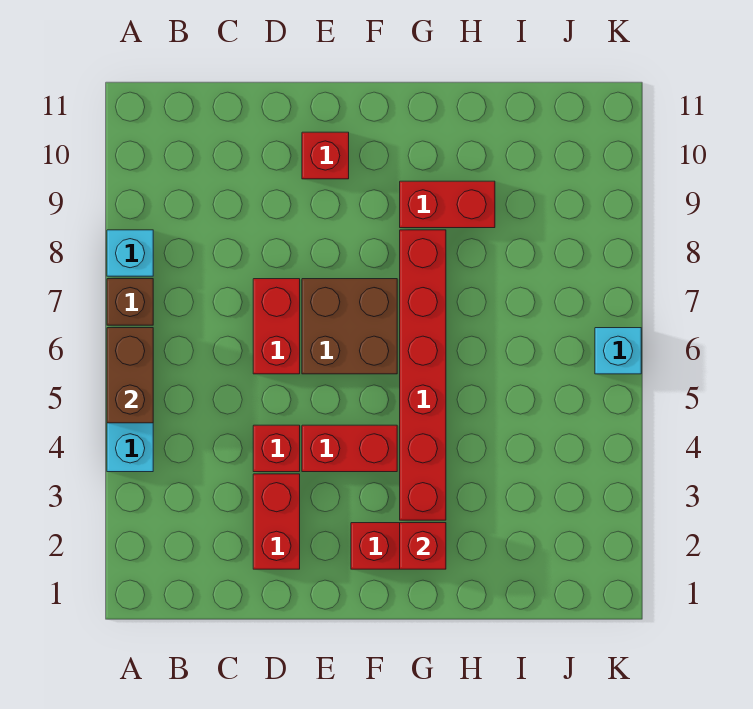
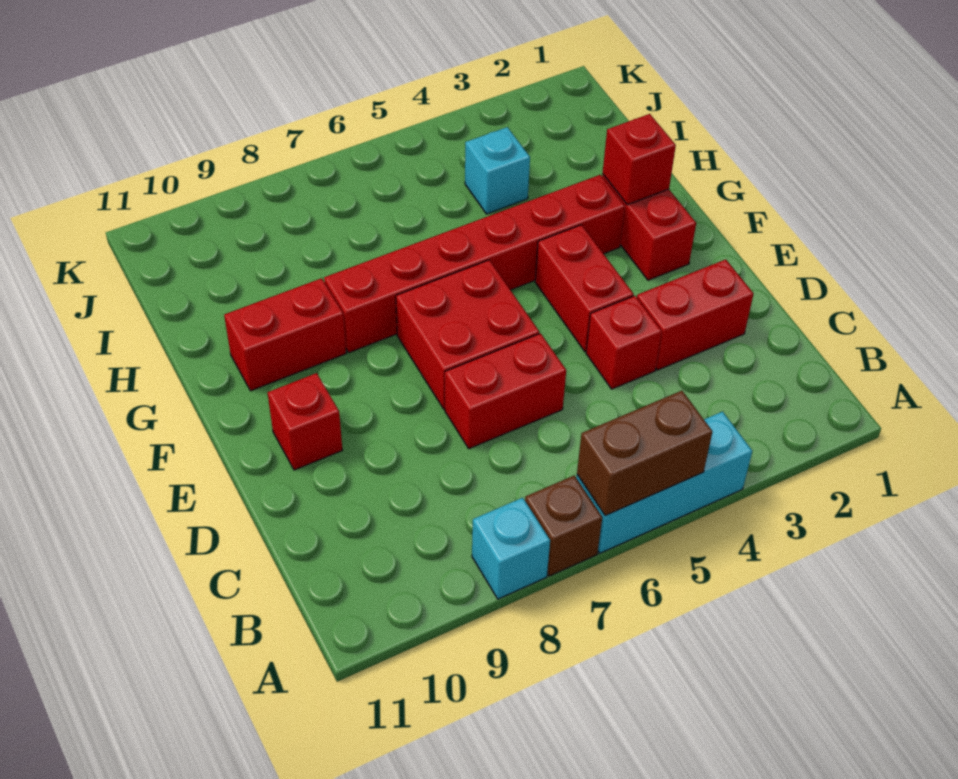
brown 2x2 brick [302,279,397,374] -> red 2x2 brick [396,260,539,409]
red 1x2 brick [400,181,495,228] -> red 1x2 brick turned to [224,278,346,391]
cyan 1x1 brick [595,328,641,374] -> cyan 1x1 brick moved to [465,127,530,214]

